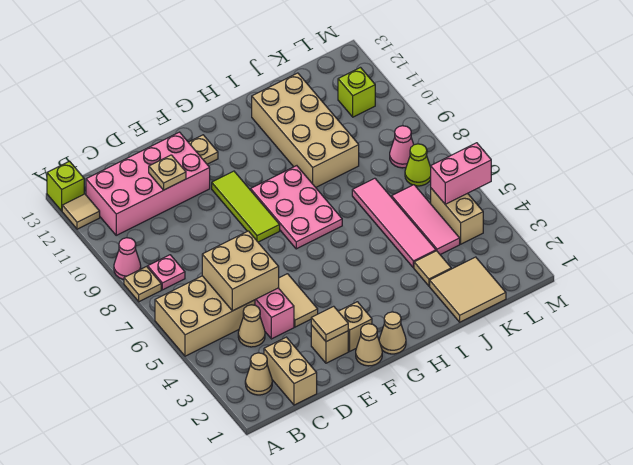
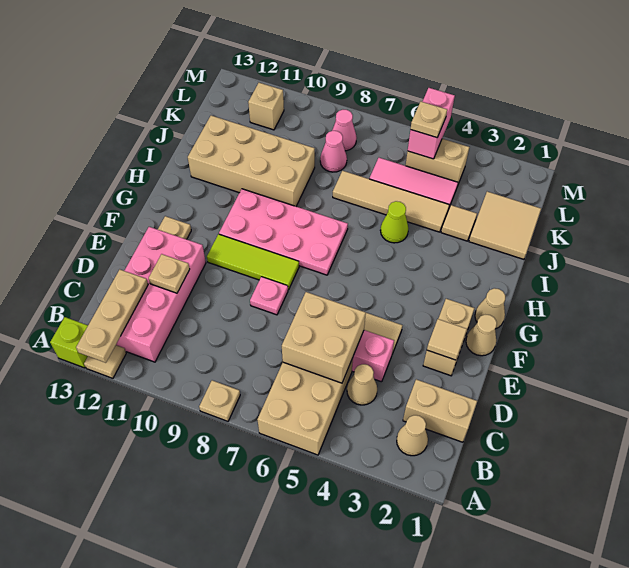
pink 1x1 cone [114,238,141,279] -> pink 1x1 cone moved to [320,131,347,172]
none -> tan 1x3 plate [76,270,148,363]
pink 1x1 plate [148,255,185,290] -> pink 1x1 plate moved to [250,277,288,315]
pink 2x3 plate [251,166,342,249] -> pink 2x4 plate [219,189,348,275]
pink 1x4 tile [352,178,436,268] -> tan 1x4 tile [333,171,449,232]
none -> tan 1x1 plate [411,102,447,138]
lime 1x1 cone [405,144,431,186] -> lime 1x1 cone moved to [380,201,409,243]
lime 1x1 brick [338,68,375,117] -> tan 1x1 brick [248,83,284,130]

